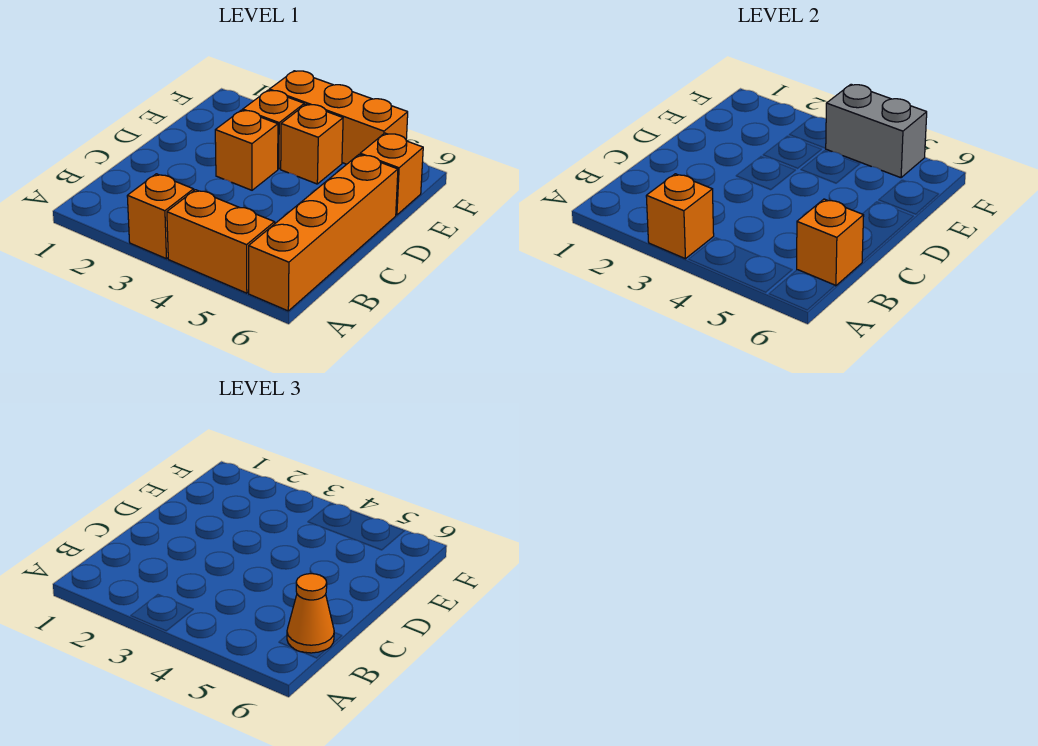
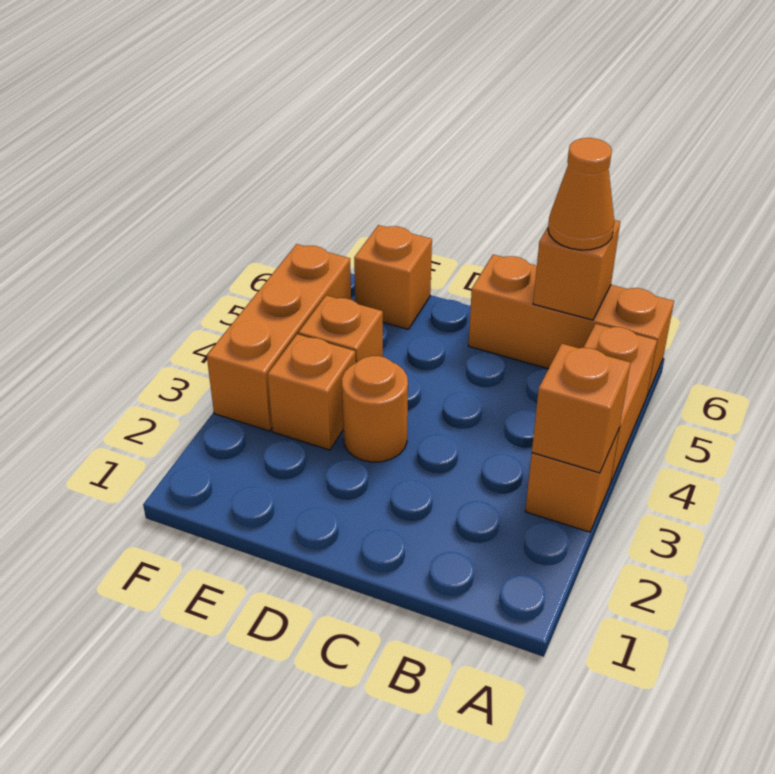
orange 1x4 brick [249,154,398,311] -> orange 1x3 brick [468,255,674,395]
orange 1x1 brick [215,110,278,190] -> orange 1x1 round brick [342,356,408,462]
grey 1x2 brick [825,84,927,178] -> none

